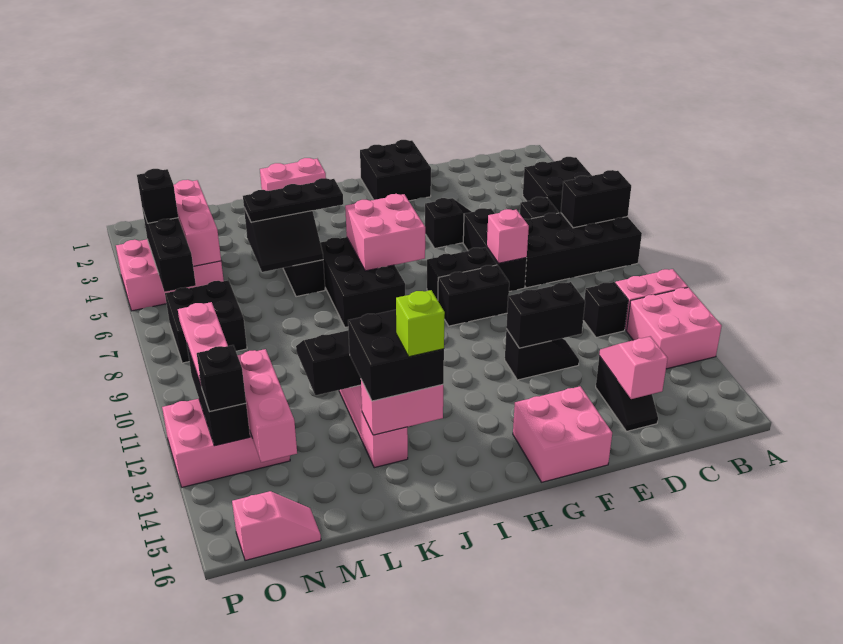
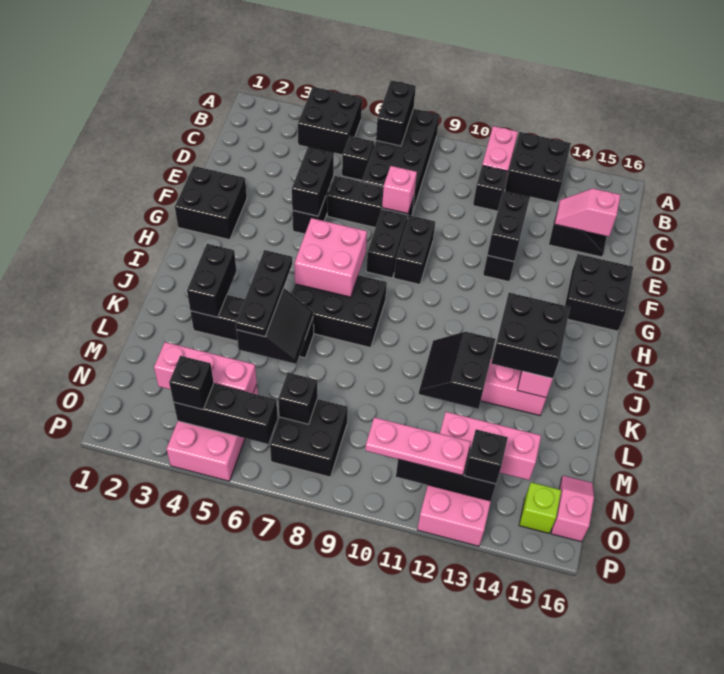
pink 2x2 brick [627,287,722,369] -> black 2x2 brick [505,132,571,203]
none -> black 1x2 brick [292,147,334,216]
pink 2x2 brick [513,386,612,482] -> black 2x2 brick [565,254,633,331]
pink 1x2 brick [260,158,326,191] -> black 1x2 brick [187,244,236,317]
lime 1x1 brick [396,290,445,357] -> lime 1x1 brick moved to [519,482,561,533]
none -> black 1x1 brick [278,373,317,424]

